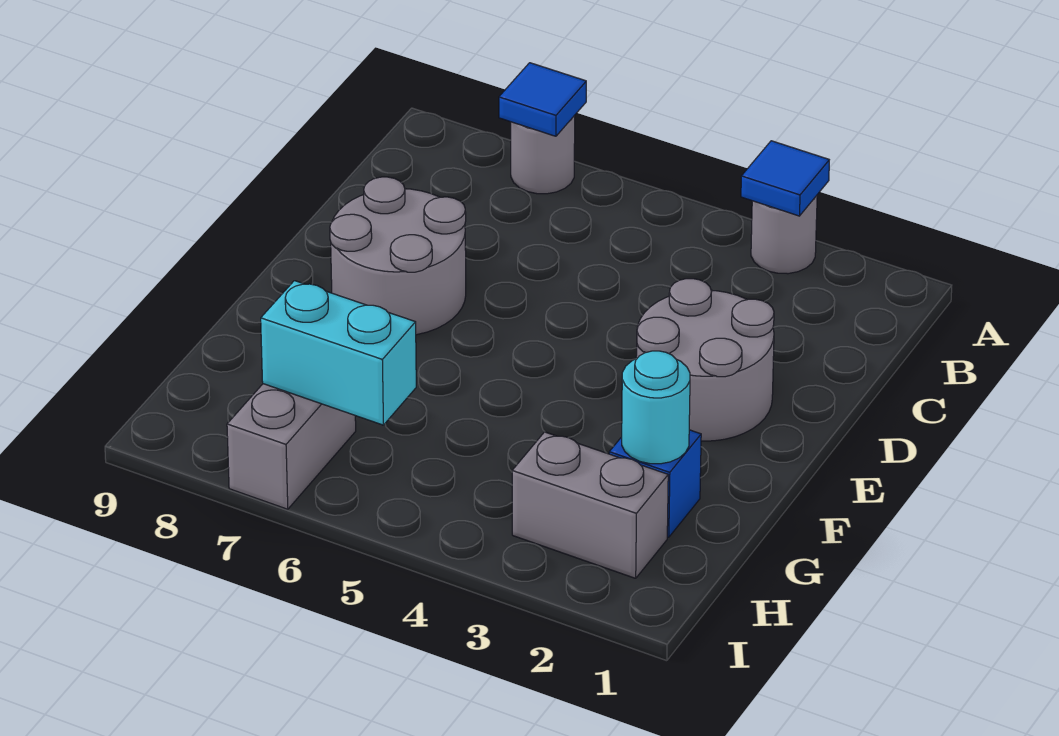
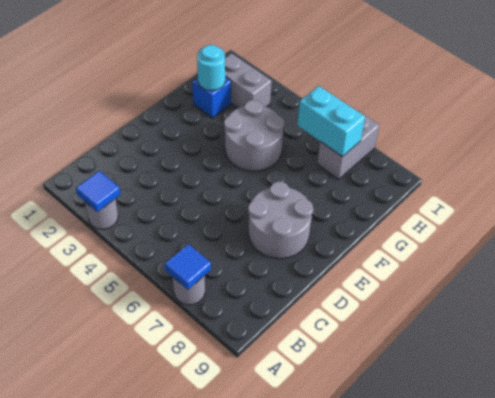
grey 2x2 round brick [636,279,774,441] -> grey 2x2 round brick moved to [224,100,284,171]

